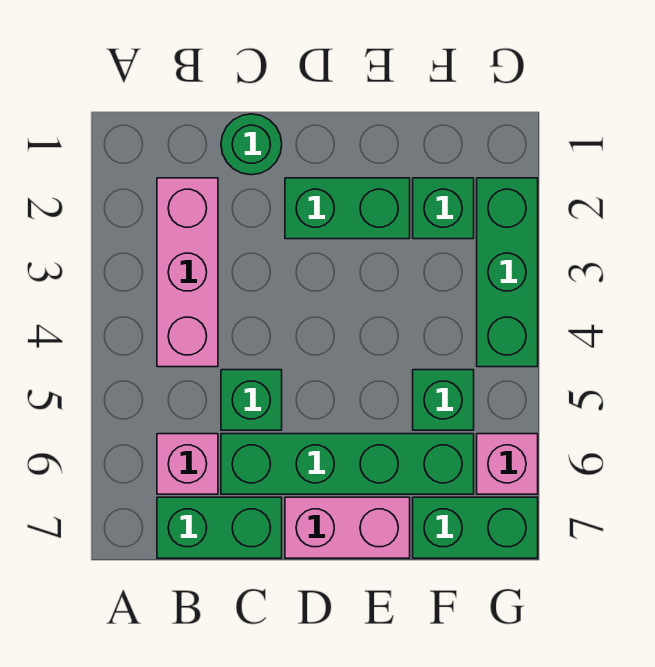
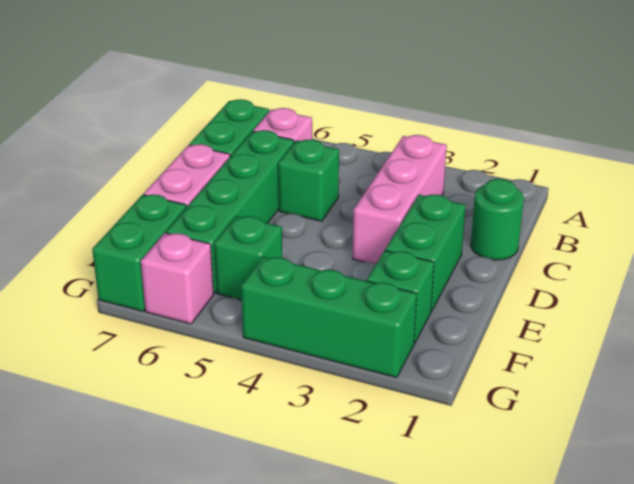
pink 1x3 brick [157,178,218,367] -> pink 1x3 brick turned to [353,135,447,264]

